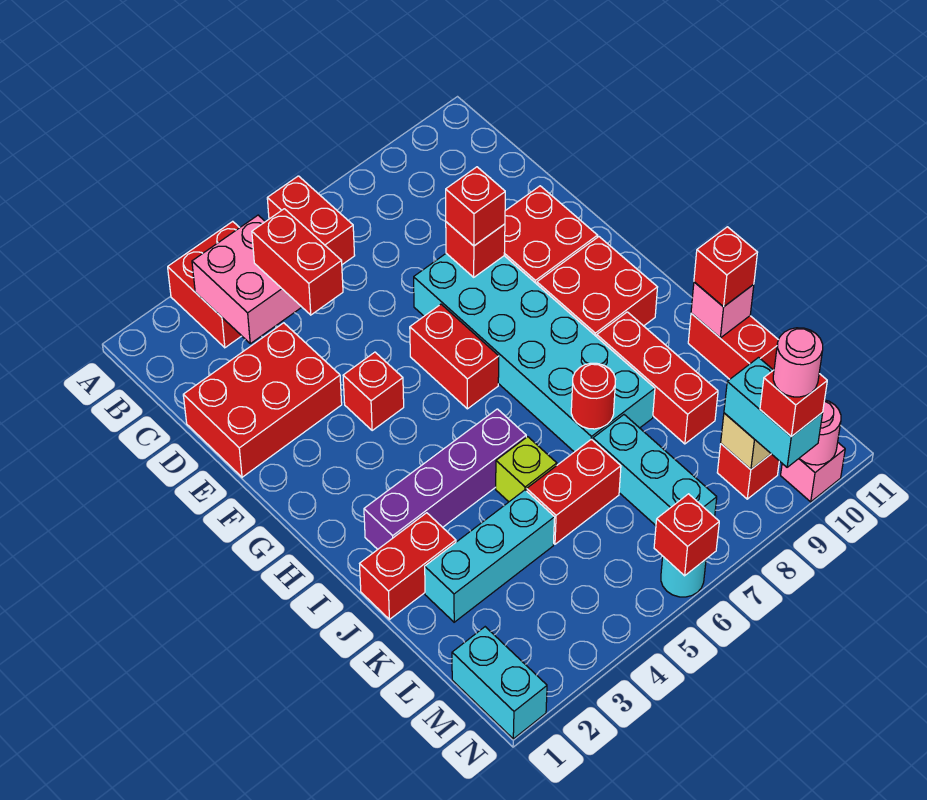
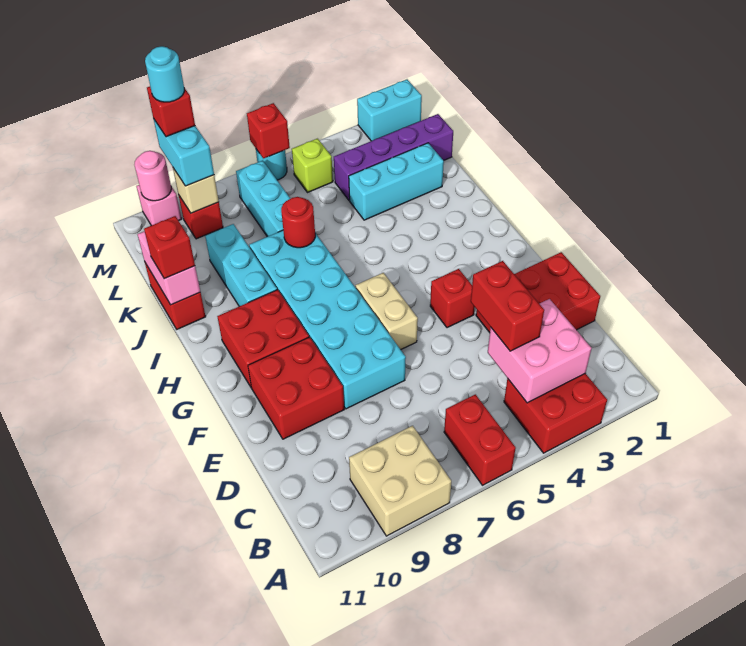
none -> tan 2x2 brick [349,426,451,536]
red 1x1 brick [446,222,505,277] -> none
red 1x1 brick [446,167,505,246] -> none
red 1x2 brick [410,304,499,409] -> tan 1x2 brick [355,273,418,350]
purple 1x4 brick [364,409,526,549] -> purple 1x4 brick moved to [334,114,453,200]
red 1x3 brick [597,312,718,444] -> cyan 1x3 brick [205,224,277,306]
red 1x2 brick [360,513,456,619] -> none
lime 1x1 brick [496,437,557,502] -> lime 1x1 brick moved to [292,139,333,193]
pink 1x1 brick [691,282,754,338] -> pink 1x2 brick [137,231,200,305]
red 1x2 brick [527,439,621,544] -> none
cyan 1x2 brick [452,627,547,739] -> cyan 1x2 brick turned to [357,79,422,141]
pink 1x1 round brick [773,328,823,397] -> cyan 1x1 round brick [145,46,184,102]

